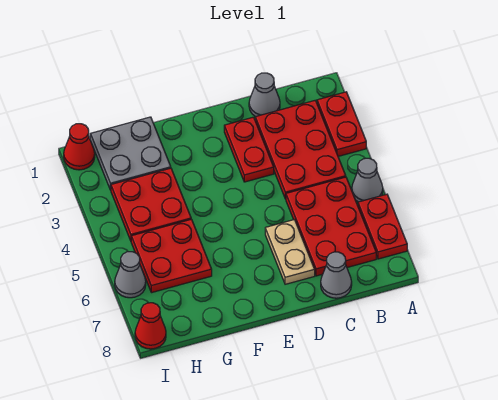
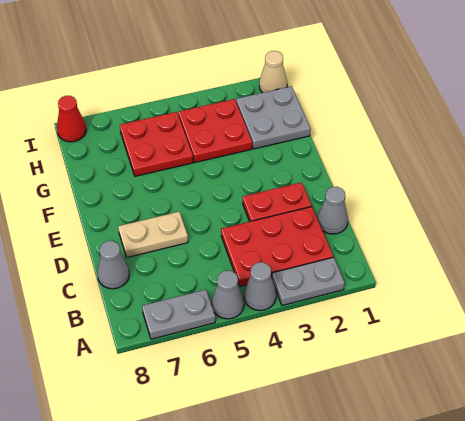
red 1x2 plate [317,92,366,156] -> grey 1x2 plate [272,257,345,306]
red 1x2 plate [358,194,407,259] -> grey 1x2 plate [142,290,215,339]
red 2x3 plate [286,177,376,276] -> none
red 1x1 cone [64,124,95,170] -> tan 1x1 cone [259,51,287,93]
grey 1x1 cone [115,252,146,298] -> grey 1x1 cone moved to [244,262,276,311]

